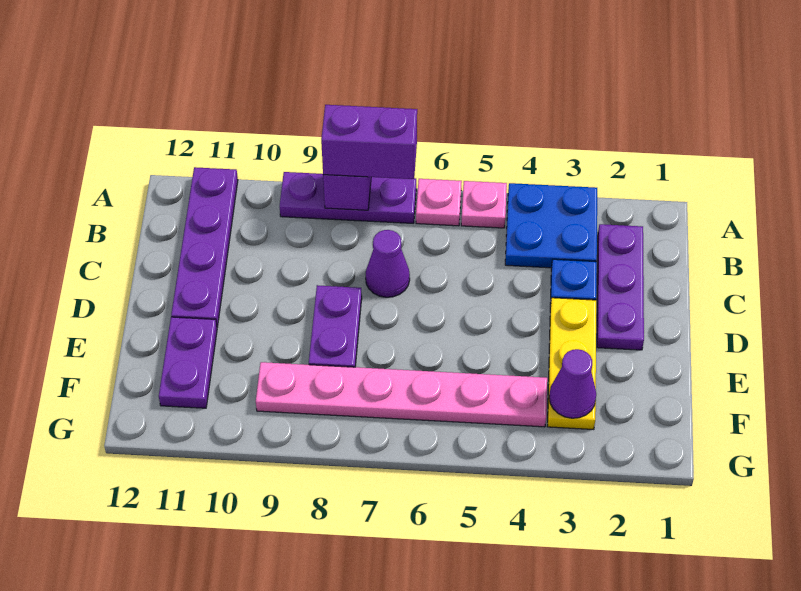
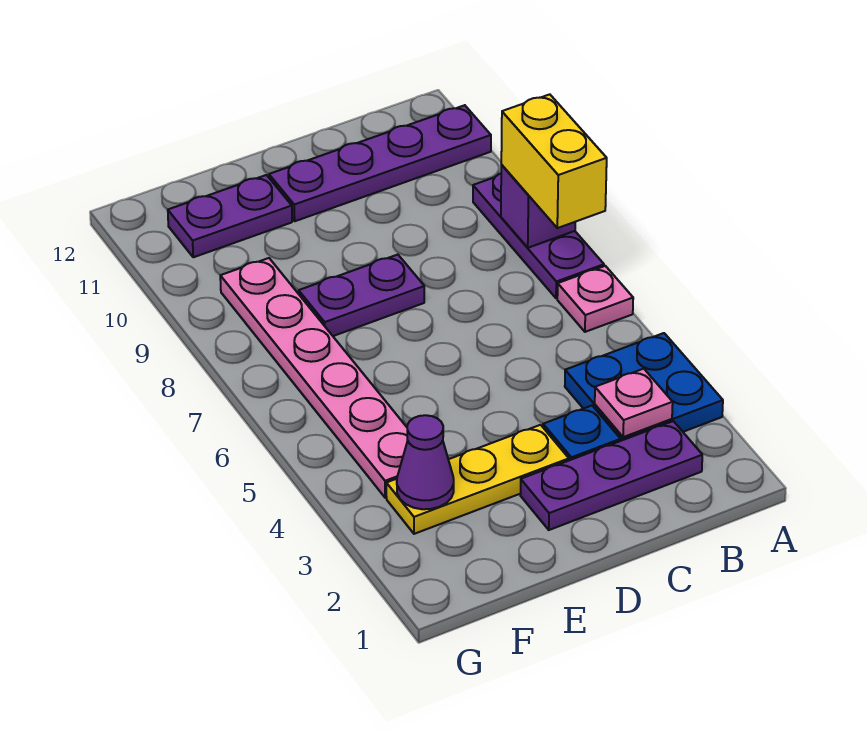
pink 1x1 plate [461,181,507,228] -> pink 1x1 plate moved to [595,369,673,437]
purple 1x2 brick [321,105,417,179] -> yellow 1x2 brick [501,94,607,228]
purple 1x1 cone [366,230,410,297] -> none

